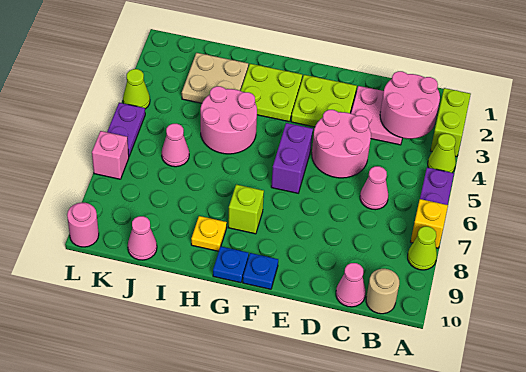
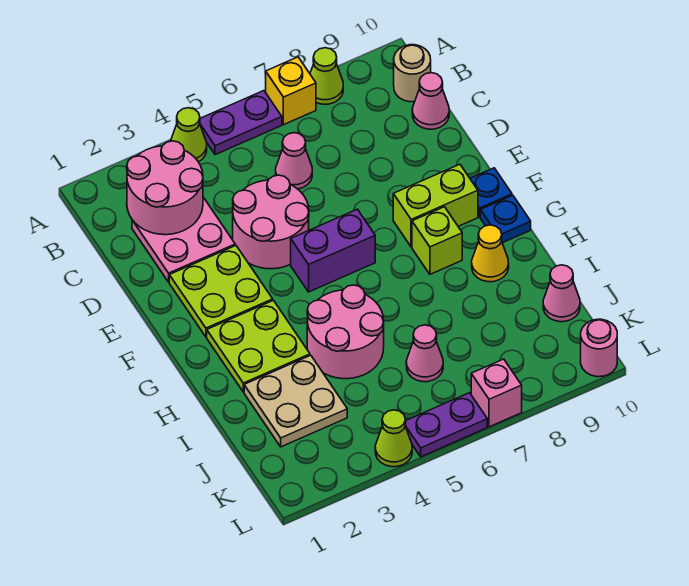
lime 1x2 brick [430,88,471,157] -> lime 1x2 brick moved to [393,164,478,247]
yellow 1x1 plate [191,216,227,251] -> yellow 1x1 cone [472,225,509,282]

